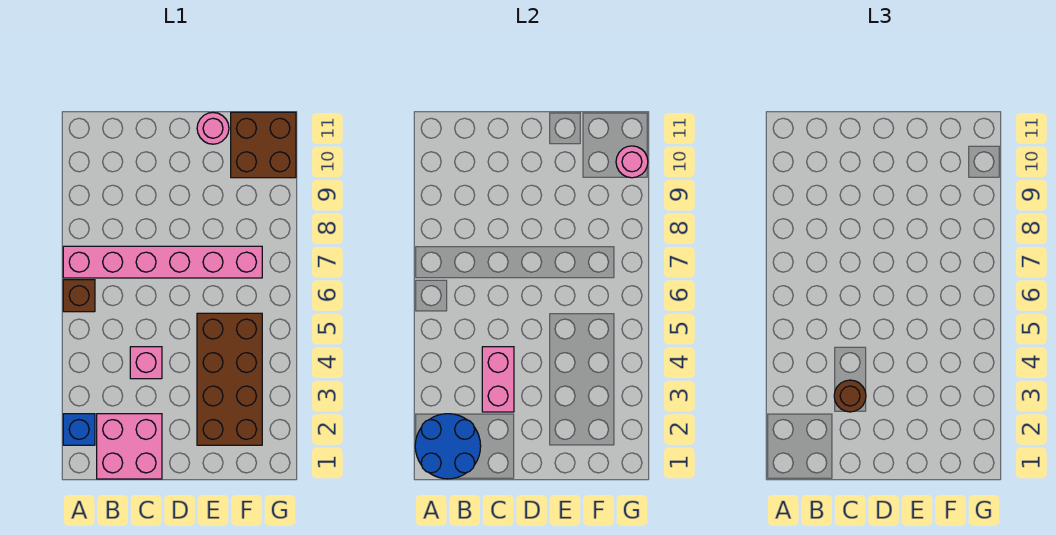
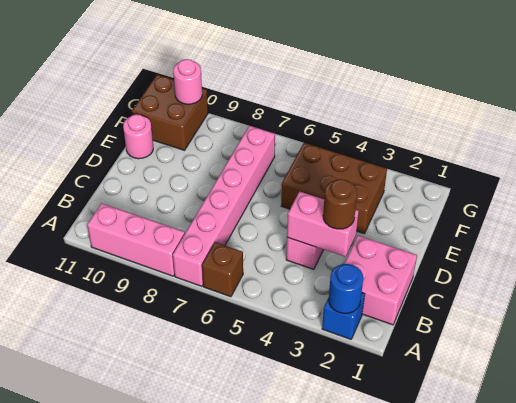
blue 2x2 round brick [415,414,481,479] -> blue 1x1 round brick [329,264,363,313]
none -> pink 1x3 brick [87,203,185,276]
brown 2x4 brick [197,313,262,445] -> brown 2x3 brick [281,143,387,234]

